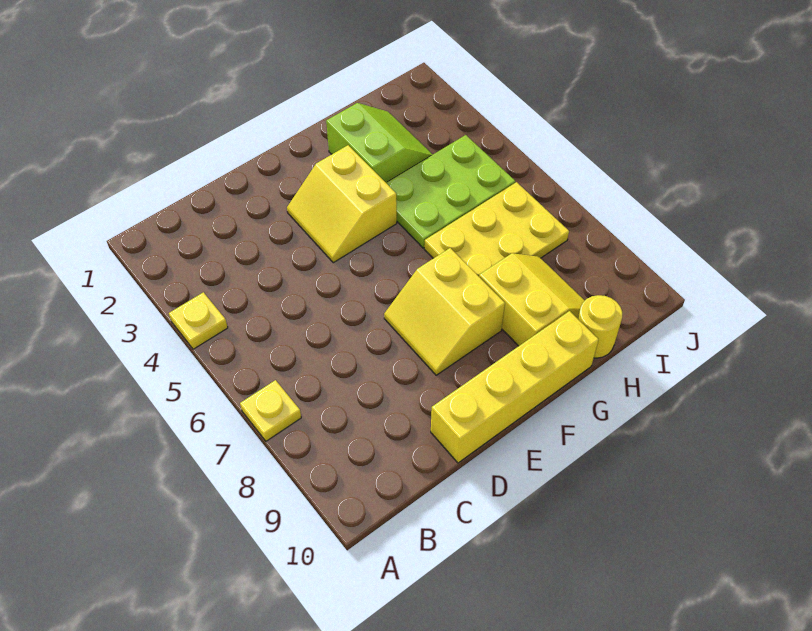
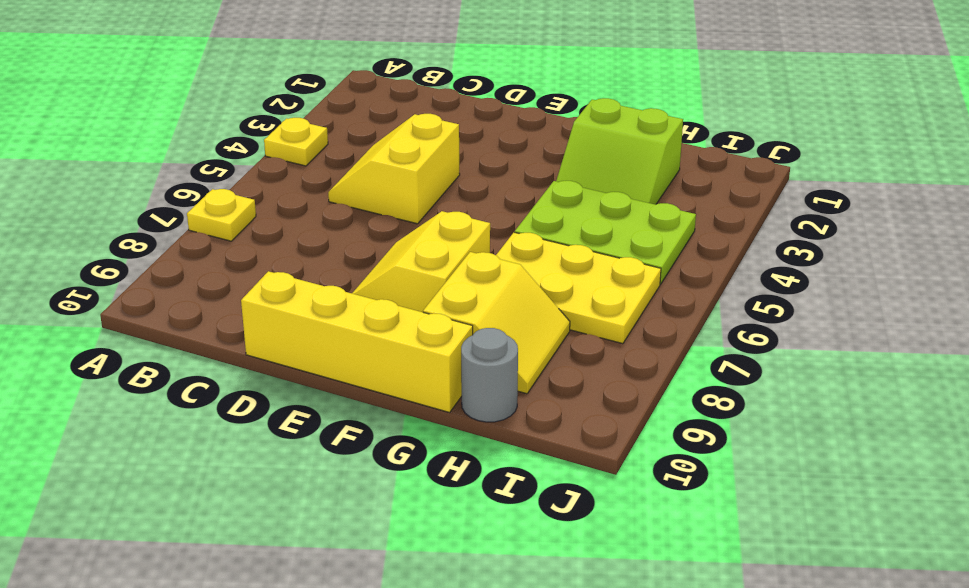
yellow 2x2 slope [287,145,397,263] -> yellow 2x2 slope moved to [328,114,460,224]
lime 2x2 slope [326,103,433,182] -> lime 2x2 slope turned to [556,98,683,205]
yellow 1x1 round brick [578,295,622,358] -> grey 1x1 round brick [461,328,518,422]

